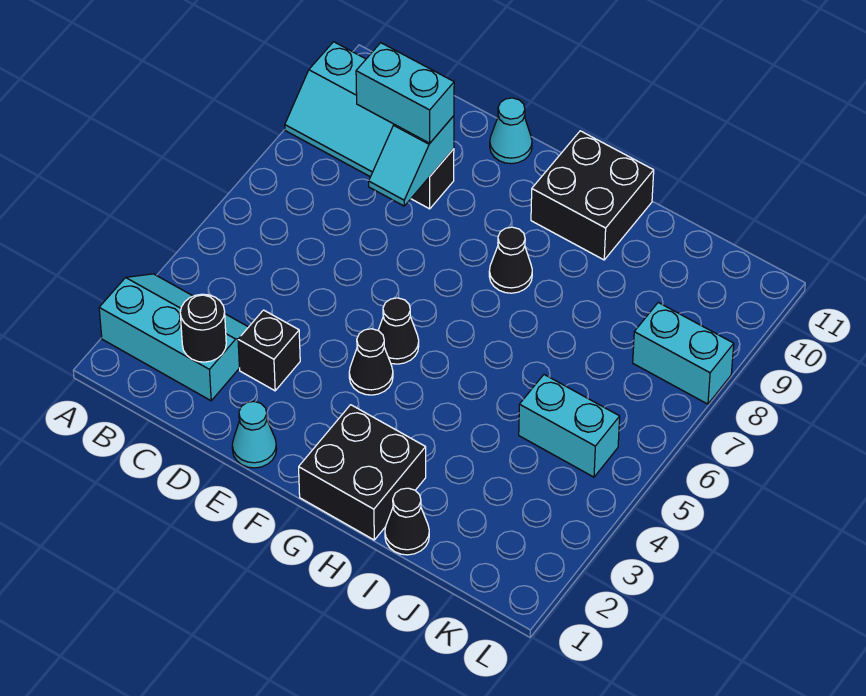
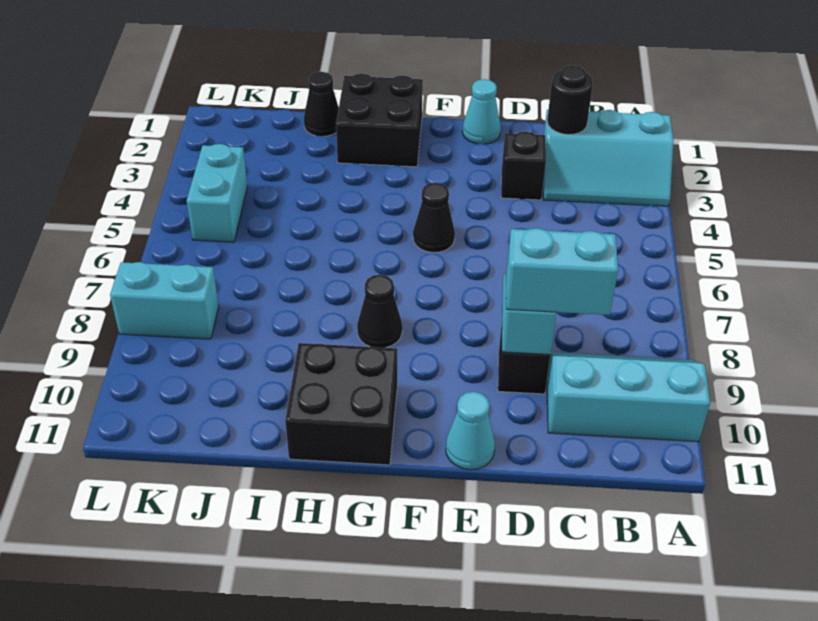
black 1x1 cone [349,329,393,395] -> none
cyan 1x2 brick [519,375,620,477] -> cyan 1x2 brick turned to [187,144,247,242]

